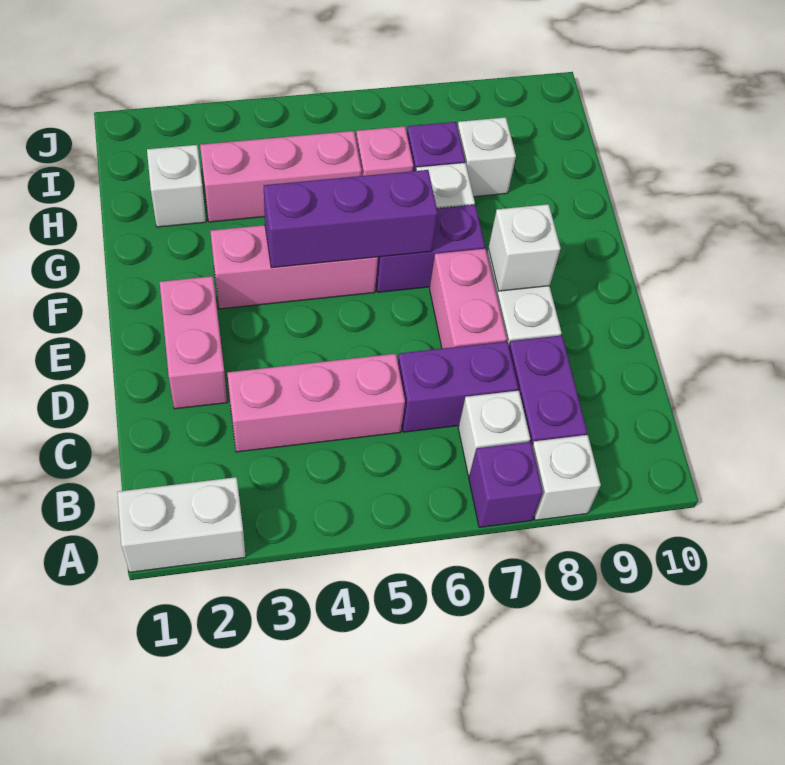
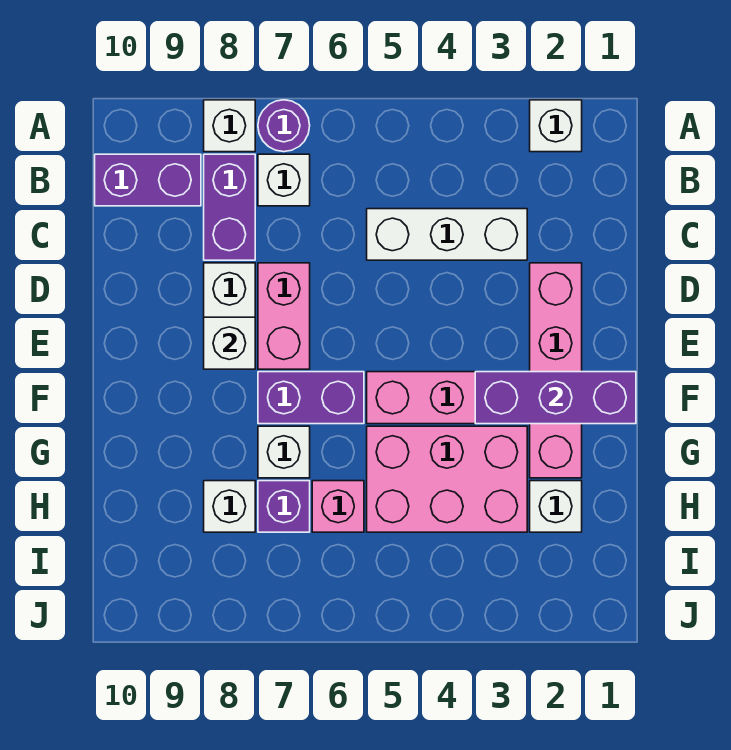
white 1x2 brick [117,477,246,572] -> white 1x1 brick [530,100,582,152]
purple 1x1 brick [469,442,543,527] -> purple 1x1 round brick [258,100,310,152]
pink 1x3 brick [227,354,405,452] -> white 1x3 brick [367,209,527,260]
purple 1x2 brick [398,341,518,432] -> purple 1x2 brick moved to [95,154,201,206]
pink 1x2 brick [160,276,227,409] -> pink 1x4 brick [530,263,582,478]
purple 1x3 brick [264,170,438,268] -> purple 1x3 brick moved to [475,372,636,424]
pink 1x3 brick [200,131,362,222] -> pink 2x3 brick [367,426,527,532]

